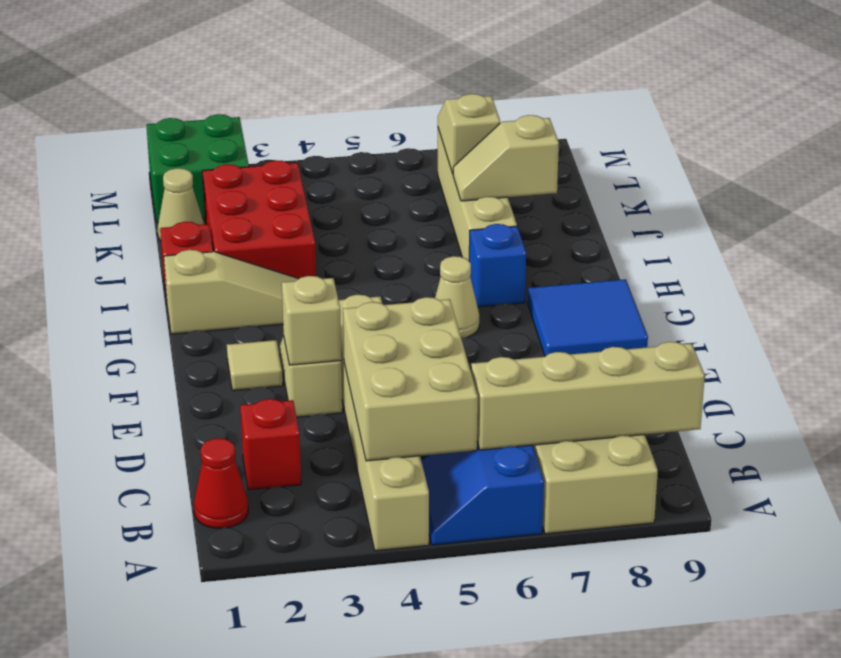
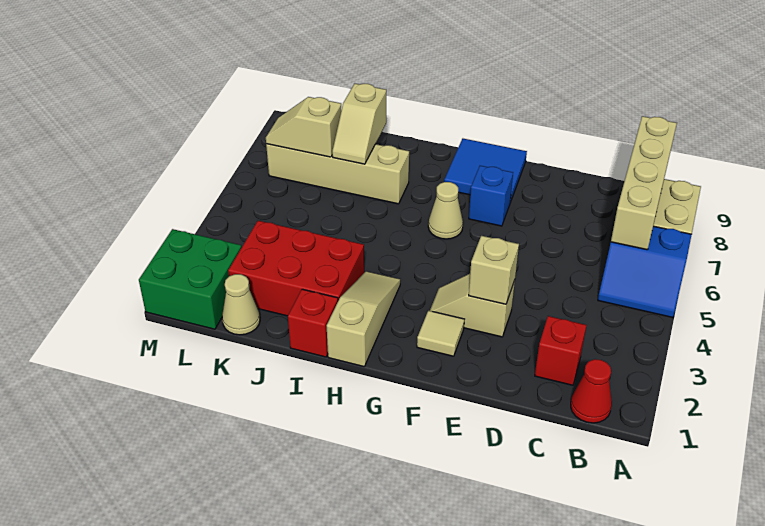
tan 1x6 brick [339,295,429,551] -> none
tan 2x3 brick [343,297,478,461] -> none
blue 1x1 brick [469,224,526,307] -> blue 1x1 brick moved to [469,166,513,226]

